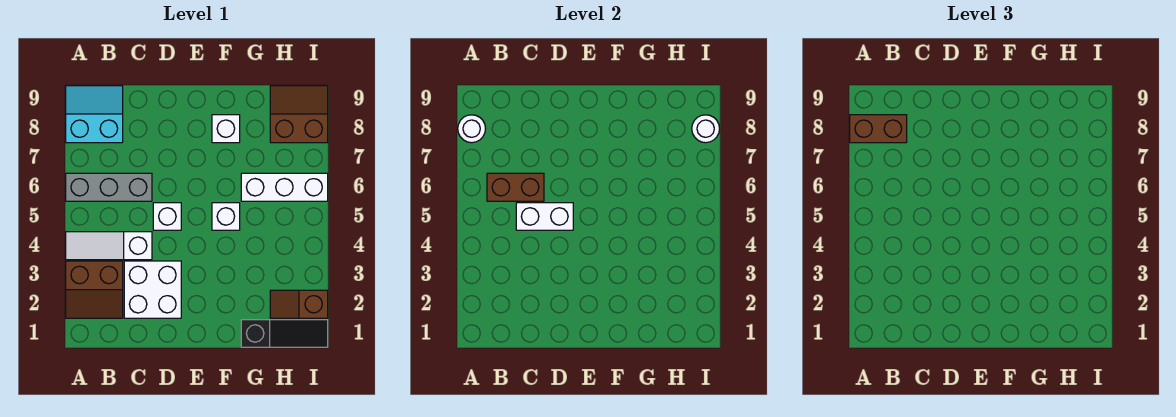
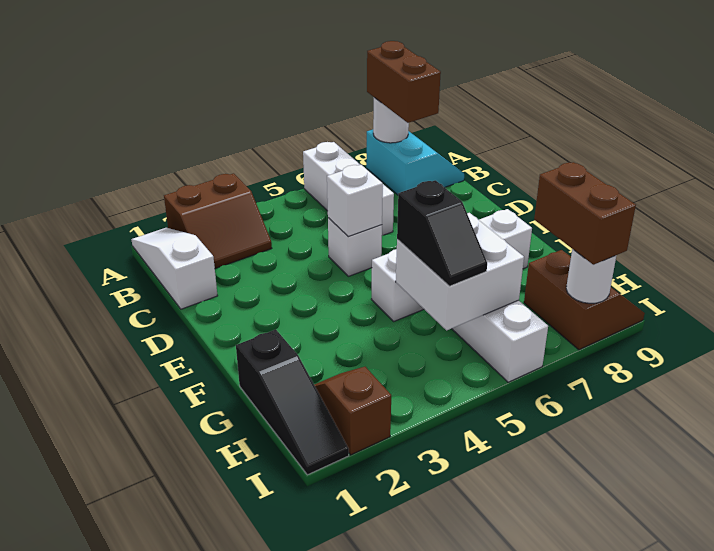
brown 2x2 slope [66,261,123,318] -> brown 2x2 slope turned to [164,173,272,269]
white 1x3 slope [66,232,152,260] -> white 1x3 slope moved to [131,228,218,309]
grey 1x3 brick [66,173,152,201] -> white 1x3 brick [303,142,394,236]
brown 1x2 brick [487,173,544,201] -> brown 1x2 brick moved to [534,162,636,265]
white 2x2 brick [124,261,181,318] -> white 2x2 brick moved to [396,213,524,330]
white 1x2 brick [516,203,573,230] -> white 1x1 brick [327,165,383,237]
none -> black 1x2 slope [397,180,487,286]

